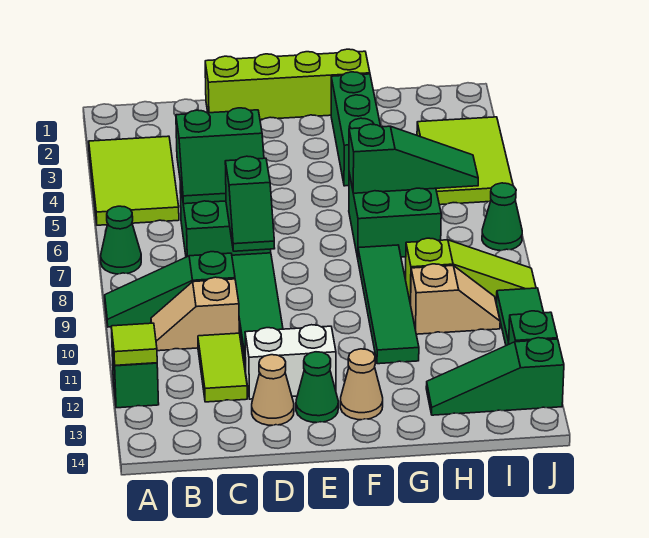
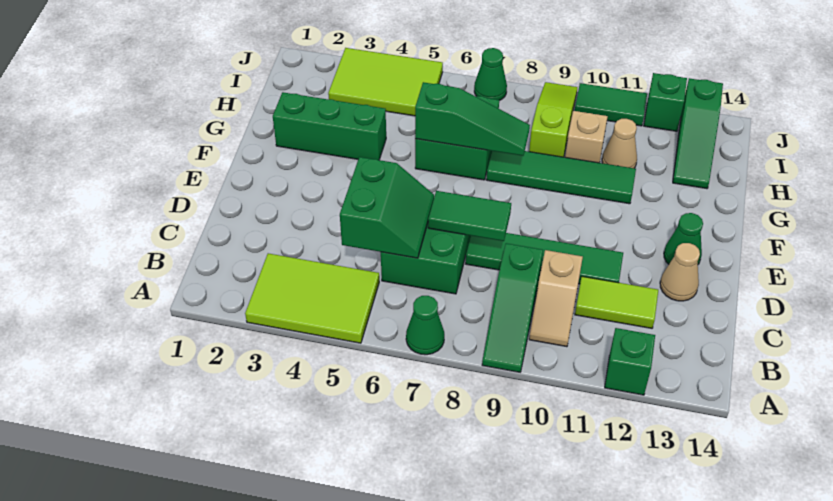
lime 1x1 tile [111,323,157,365] -> none
lime 1x4 brick [205,49,370,120] -> none
green 1x2 slope [225,156,275,251] -> green 1x2 tile [428,191,511,241]
white 1x2 brick [245,325,336,399] -> none
tan 1x1 cone [340,349,383,420] -> tan 1x1 cone moved to [602,119,637,168]
green 1x3 slope [349,124,478,193] -> green 1x3 slope turned to [415,82,530,156]

